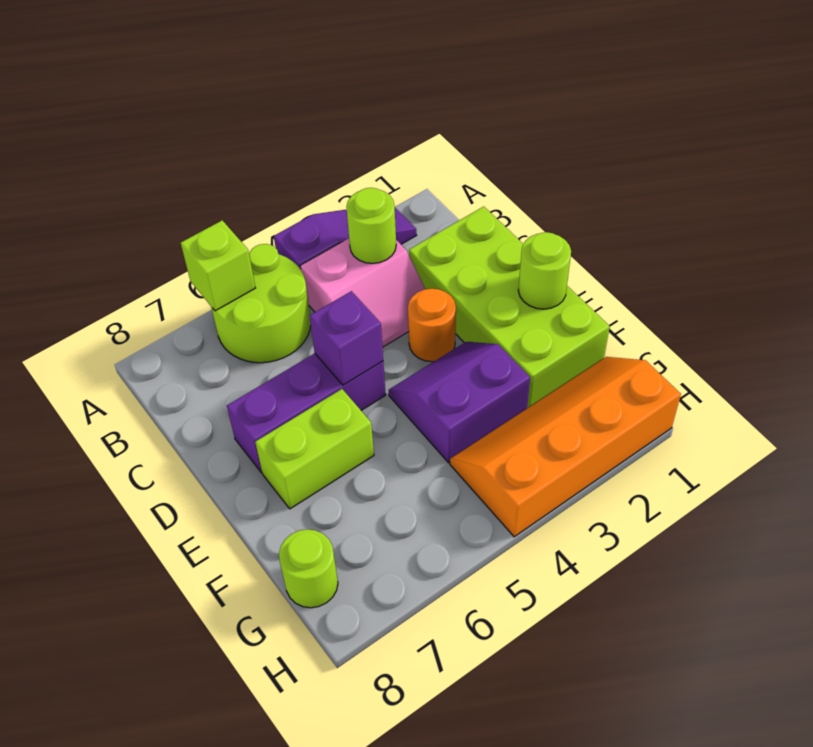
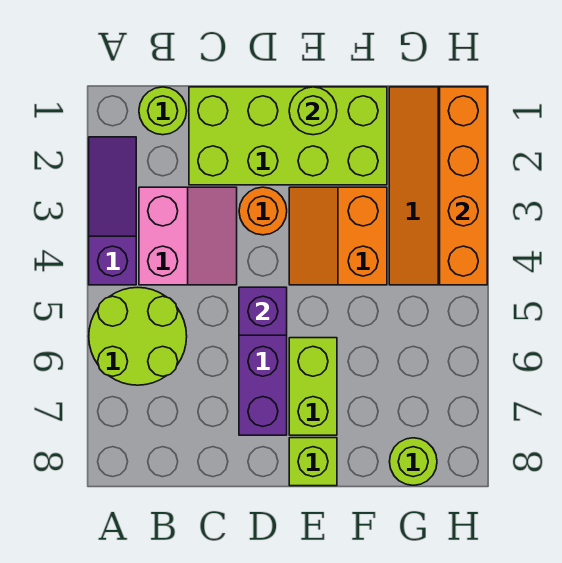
lime 1x1 brick [181,220,255,311] -> lime 1x1 brick moved to [289,438,337,486]
lime 1x1 round brick [346,188,396,263] -> lime 1x1 round brick moved to [139,87,187,135]
purple 2x2 slope [389,342,530,463] -> orange 2x2 slope [289,187,387,285]
none -> orange 1x4 brick [440,87,487,285]

